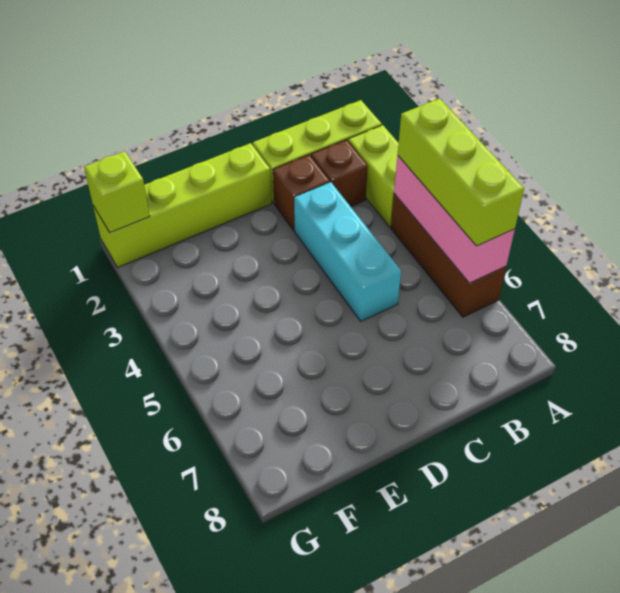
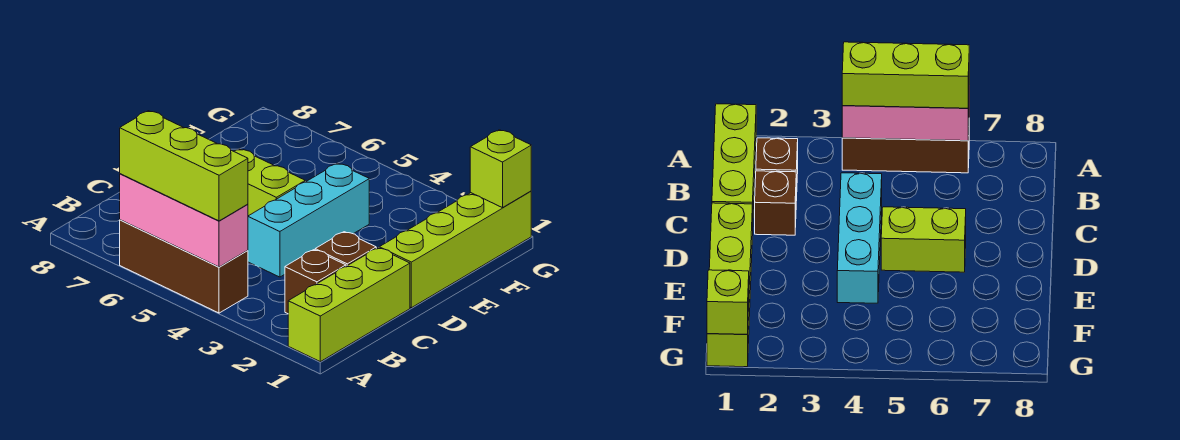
lime 1x2 brick [348,125,399,227] -> lime 1x2 brick moved to [234,149,305,216]
cyan 1x3 brick [294,182,401,321] -> cyan 1x3 brick turned to [248,163,369,277]

